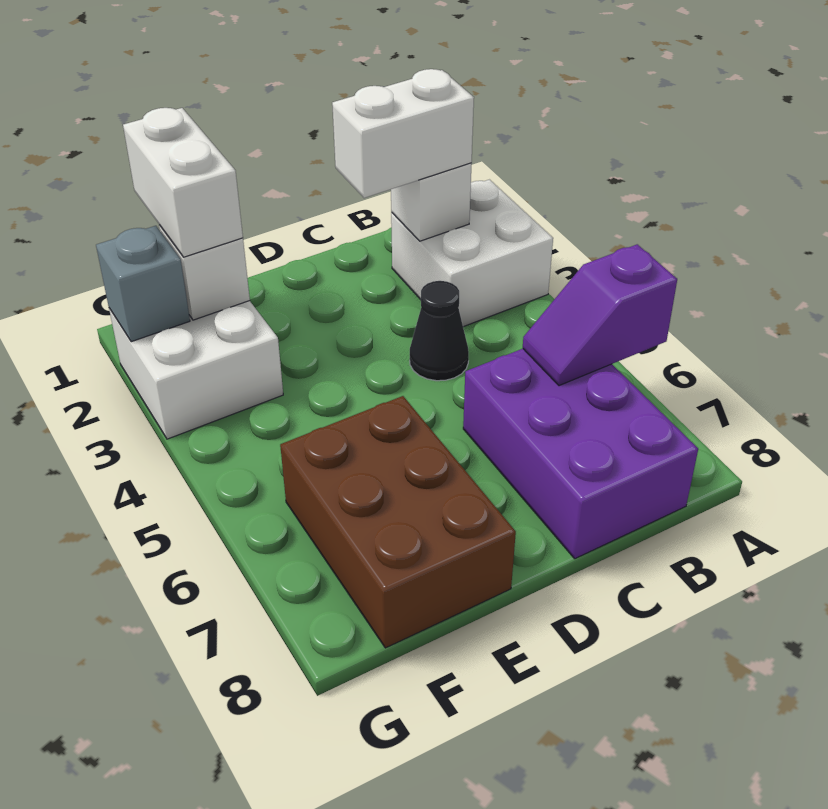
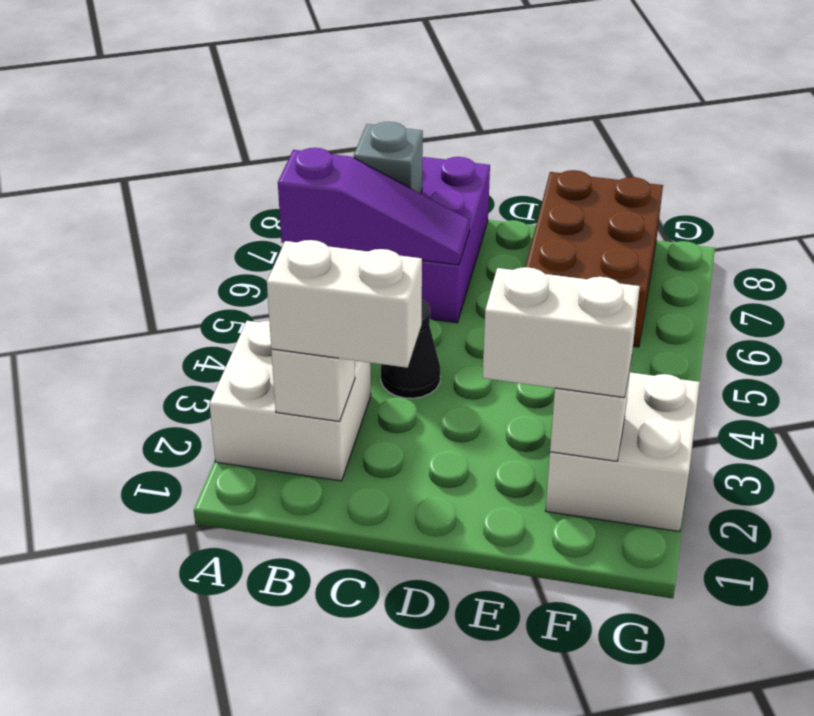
purple 1x2 slope [523,244,677,386] -> purple 1x3 slope [278,148,470,265]
white 1x2 brick [123,108,243,257] -> white 1x2 brick turned to [483,267,640,398]
grey 1x1 brick [96,226,190,342] -> grey 1x1 brick moved to [354,122,423,194]

